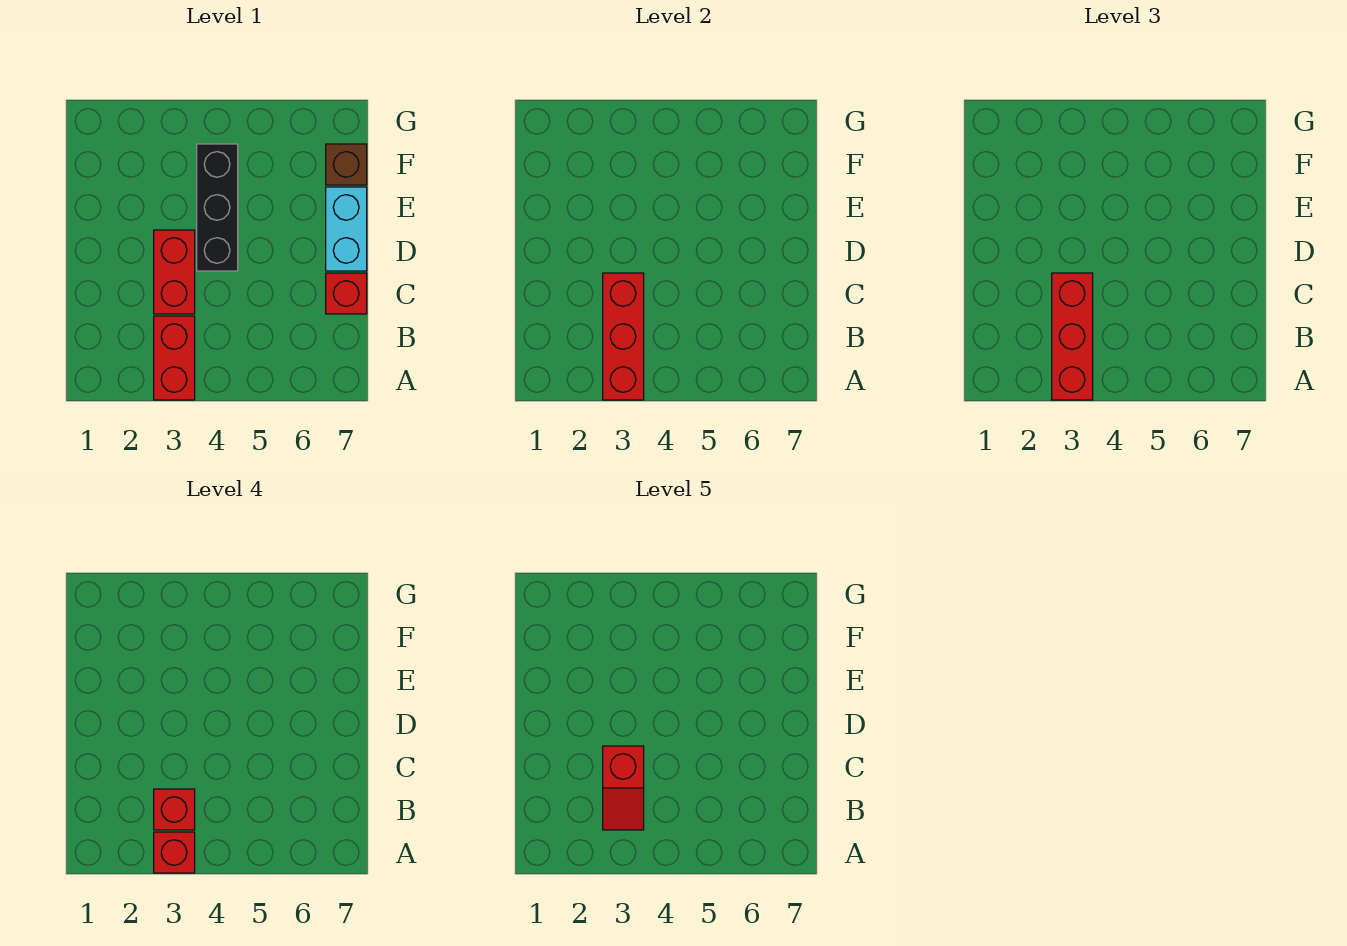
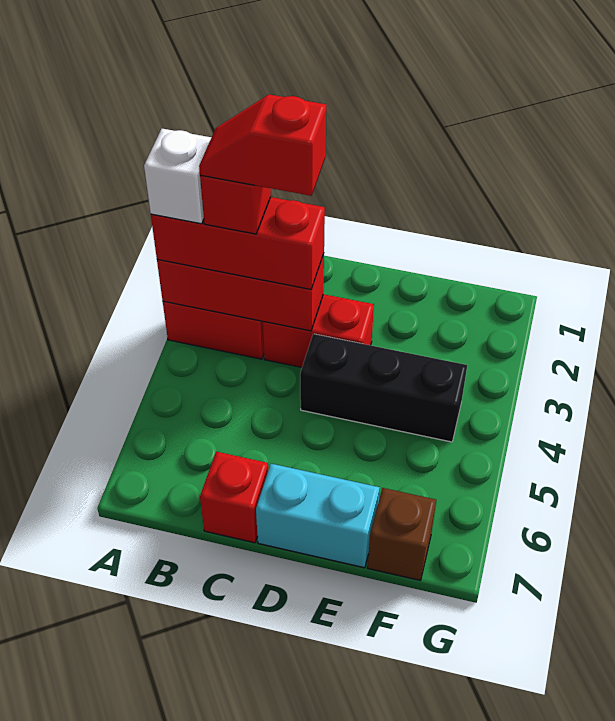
red 1x1 brick [154,832,195,873] -> white 1x1 brick [144,129,211,224]

